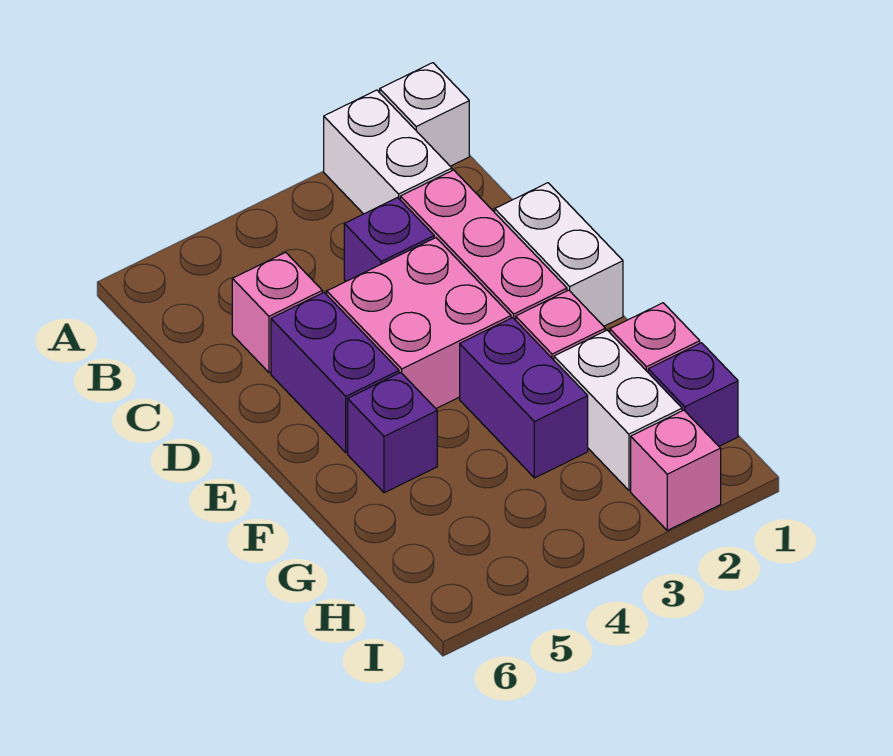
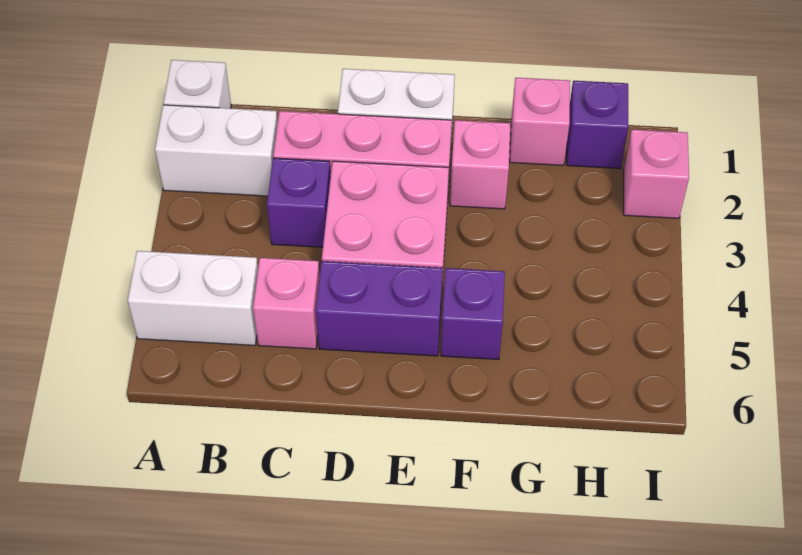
purple 1x2 brick [460,318,588,478] -> none
white 1x2 brick [554,330,682,490] -> white 1x2 brick moved to [128,251,258,345]

